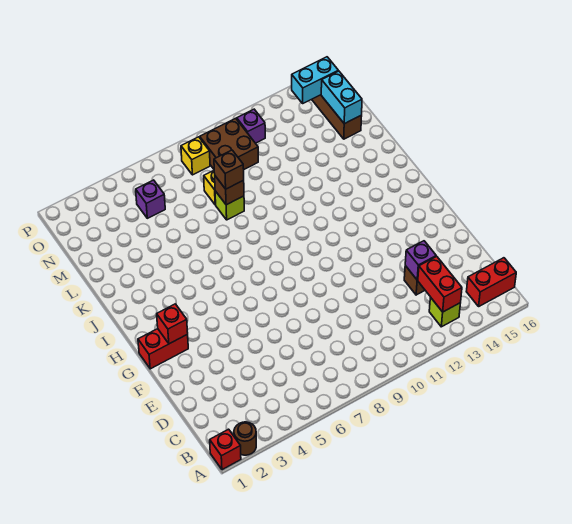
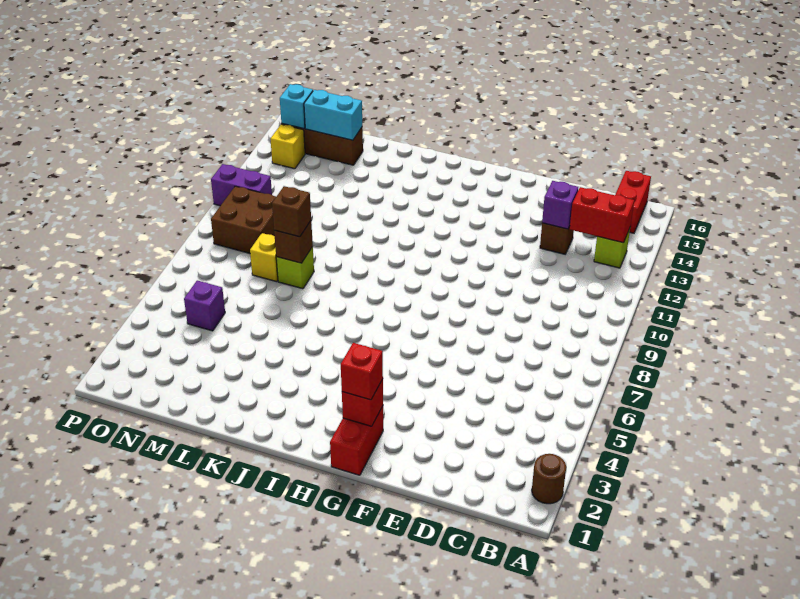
red 1x1 brick [210,429,241,470] -> red 1x1 brick moved to [341,343,383,400]
yellow 1x1 brick [181,137,210,175] -> yellow 1x1 brick moved to [271,124,305,169]
purple 1x1 brick [237,109,265,143] -> purple 1x2 brick [211,164,272,206]
cyan 1x2 brick [292,57,338,103] -> cyan 1x1 brick [280,84,313,129]

